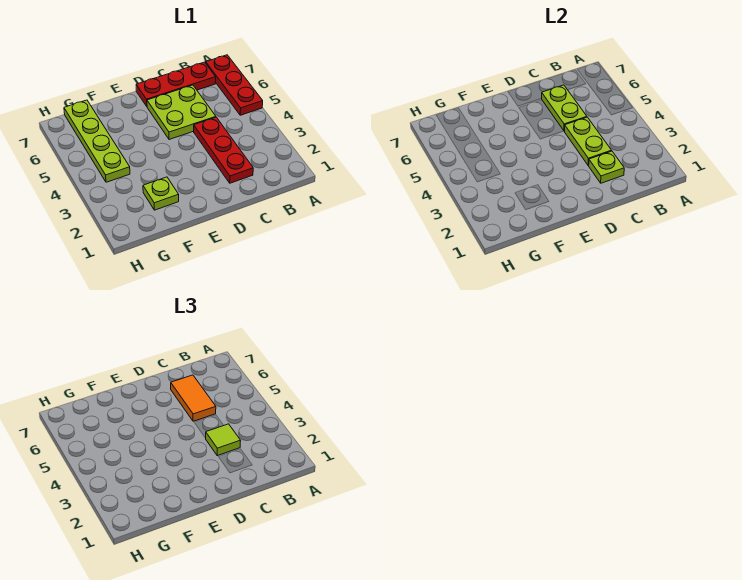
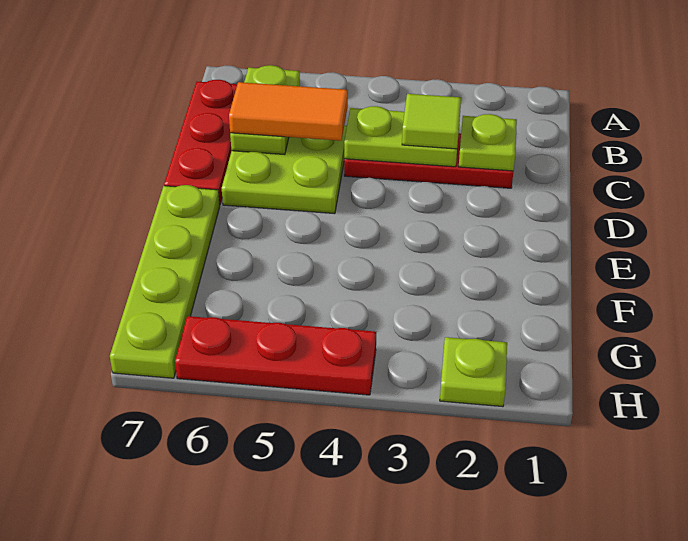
red 1x3 plate [206,55,263,115] -> red 1x3 plate moved to [175,316,376,395]
lime 1x2 plate [541,85,587,131] -> lime 1x2 plate turned to [230,65,300,155]
lime 1x1 plate [143,177,179,210] -> lime 1x1 plate moved to [440,337,507,407]
lime 1x4 plate [64,100,130,182] -> lime 1x4 plate turned to [110,185,220,378]

